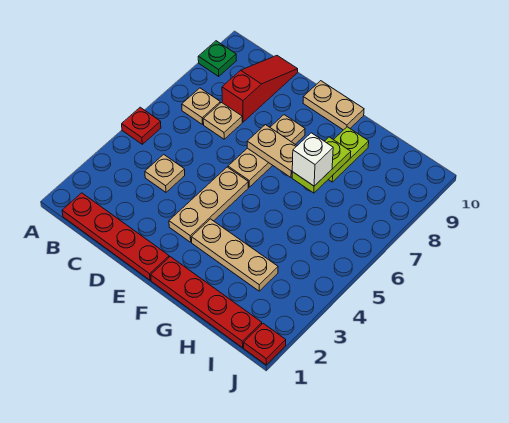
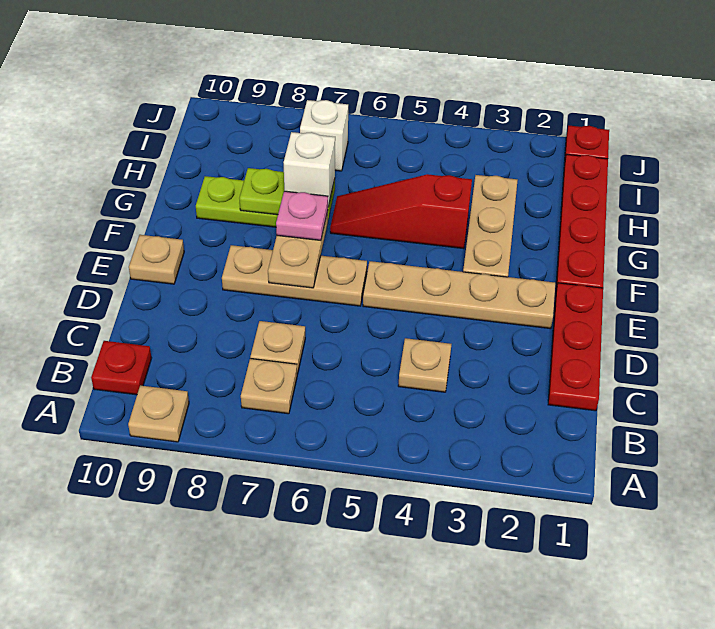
red 1x1 plate [122,107,161,144] -> red 1x1 plate moved to [91,341,152,395]
green 1x1 plate [198,41,236,76] -> tan 1x1 plate [128,385,189,442]
red 1x4 plate [62,193,169,280] -> red 1x3 plate [548,283,603,411]
red 1x3 slope [222,56,298,122] -> red 1x3 slope moved to [330,174,472,249]
tan 1x3 plate [169,167,248,242] -> tan 1x4 plate [363,261,555,329]
tan 1x2 plate [303,81,364,130] -> tan 1x1 plate [129,235,184,284]
none -> pink 1x1 plate [276,191,328,240]
none -> white 1x1 brick [300,100,348,171]

